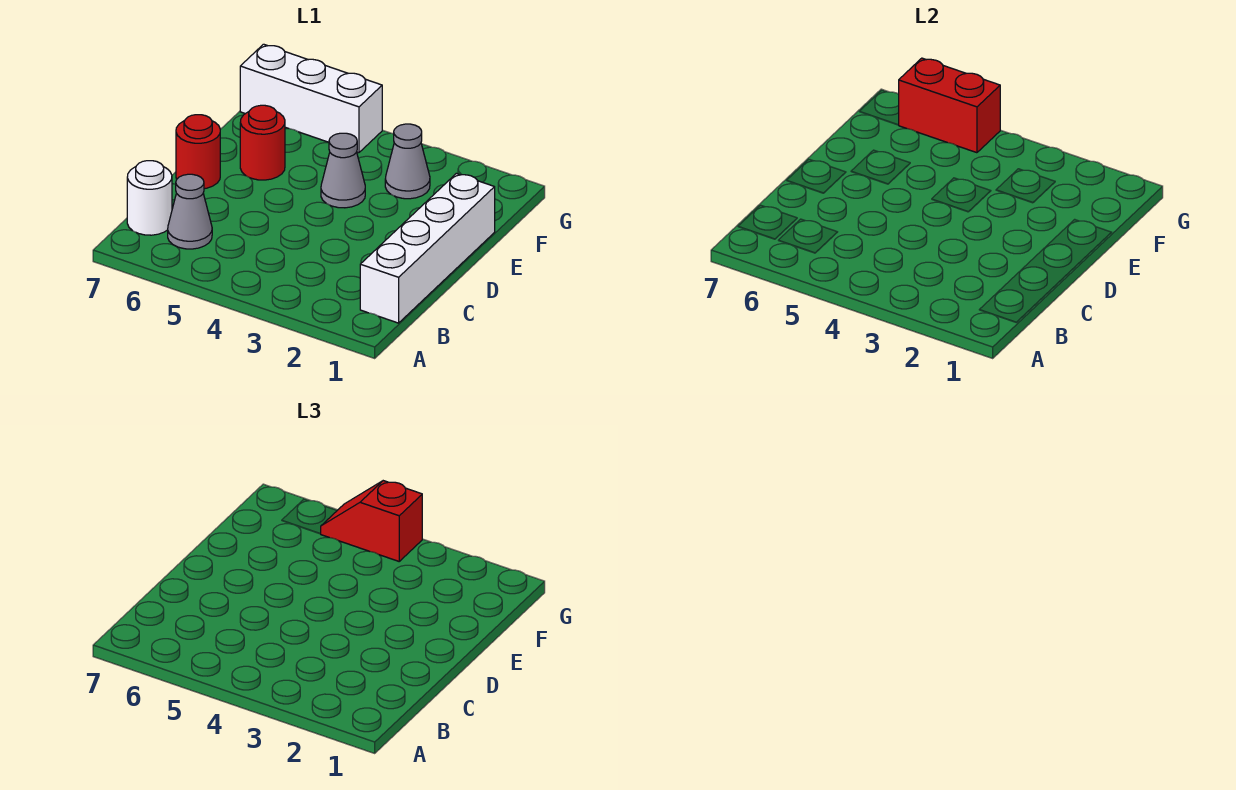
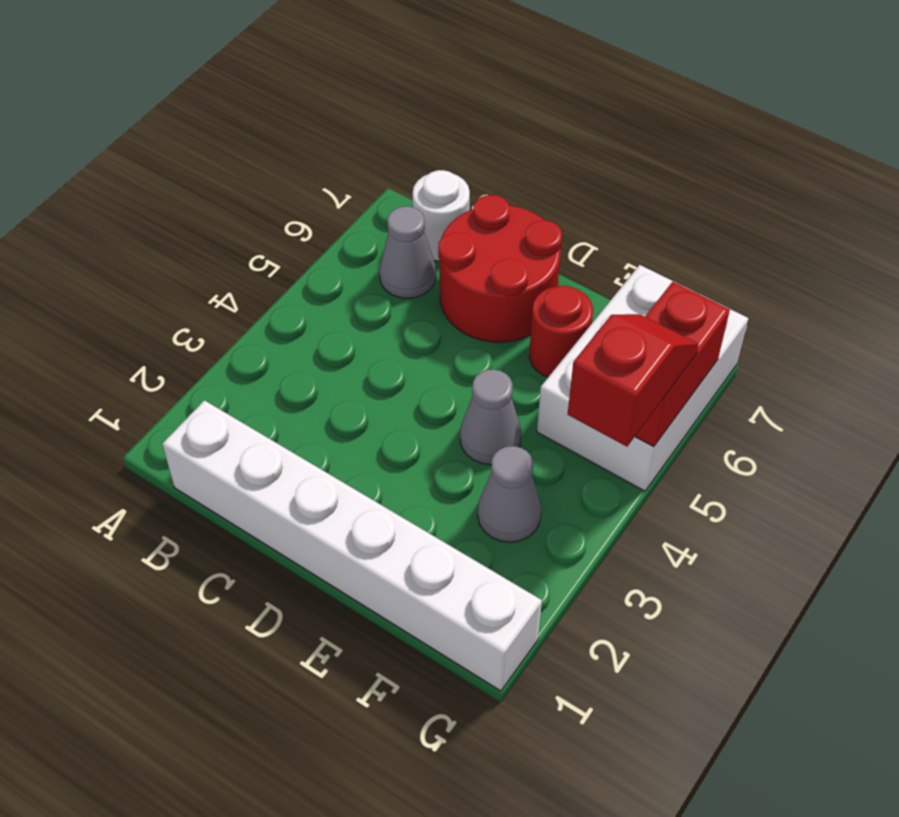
white 1x4 brick [360,173,495,323] -> white 1x6 brick [162,400,542,691]
red 1x1 round brick [176,115,220,189] -> red 2x2 round brick [438,195,562,342]
white 1x3 brick [240,44,382,153] -> white 2x3 brick [537,265,748,491]

